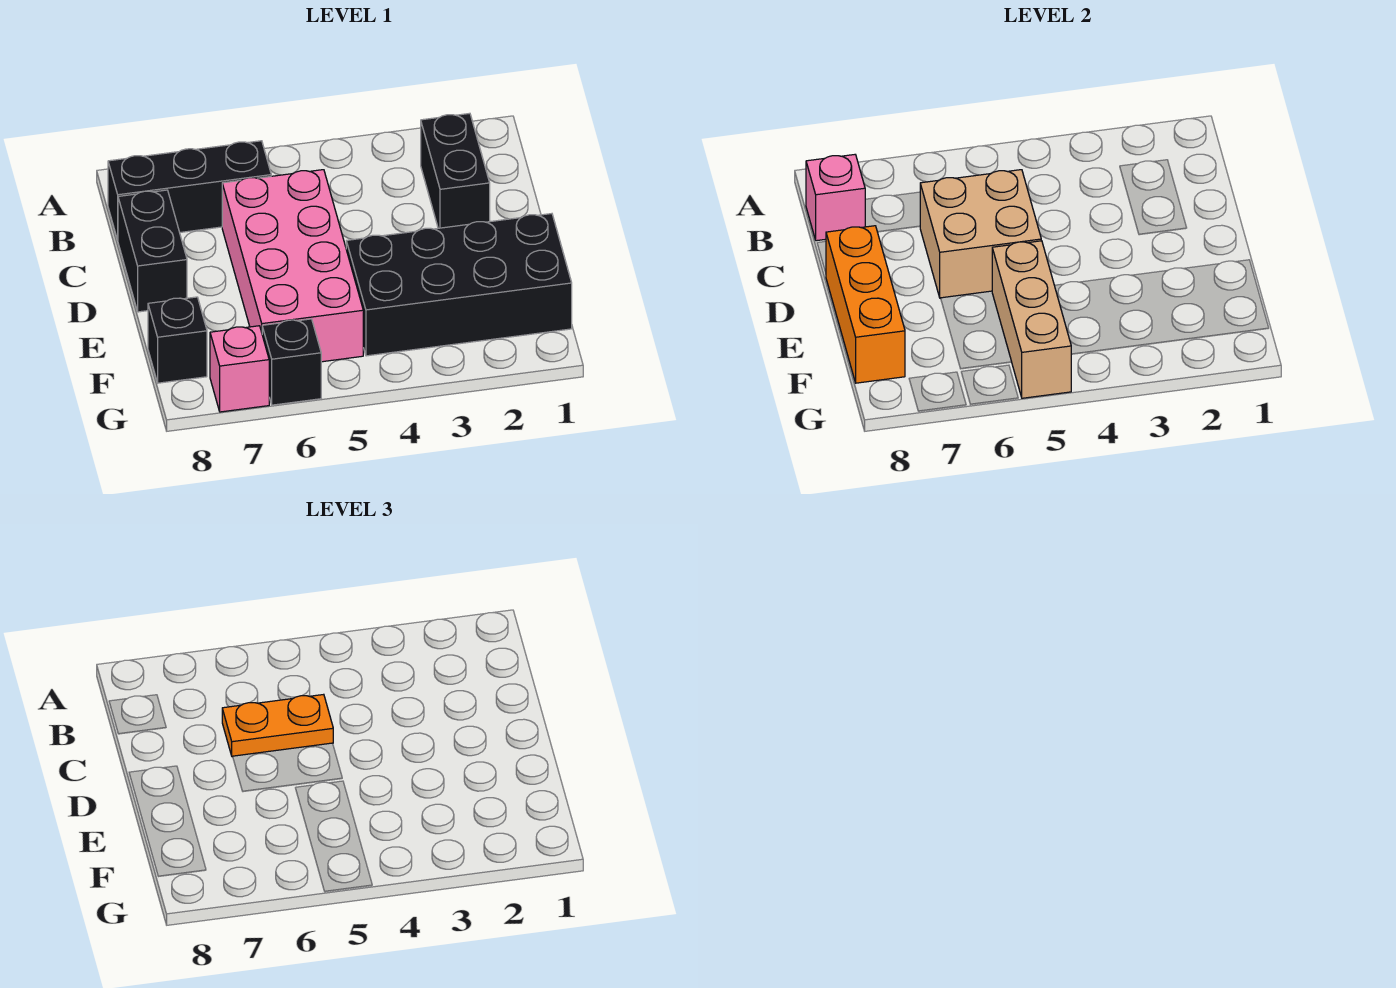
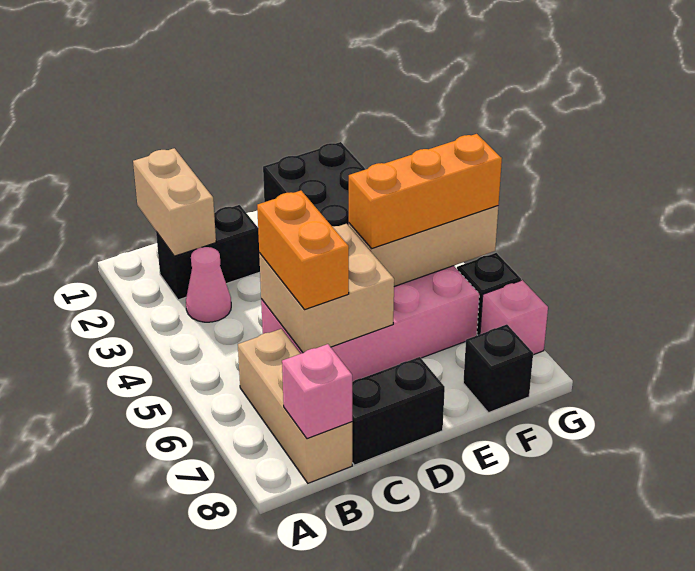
none -> tan 1x2 brick [133,148,216,256]
none -> pink 1x1 cone [186,247,231,322]
black 1x3 brick [108,141,271,240] -> tan 1x3 brick [238,329,352,483]
orange 1x2 plate [222,694,333,757] -> orange 1x2 brick [257,191,349,310]
orange 1x3 brick [826,226,905,383] -> orange 1x3 brick moved to [349,134,502,248]

